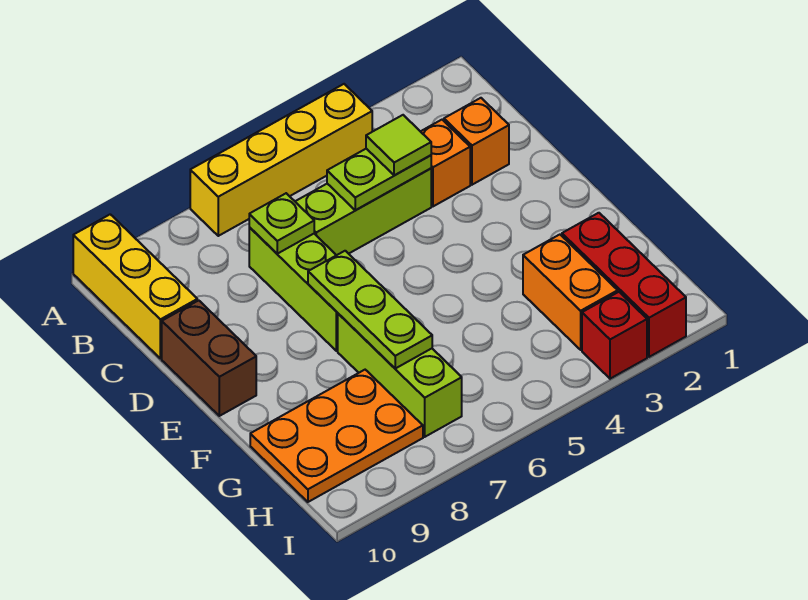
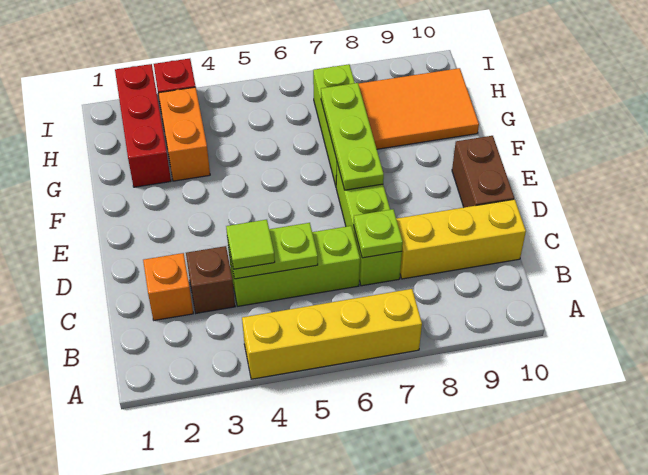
yellow 1x3 brick [73,214,197,359] -> yellow 1x3 brick turned to [396,199,526,279]
orange 1x1 brick [420,120,470,206] -> brown 1x1 brick [186,246,235,313]
orange 2x3 plate [250,370,423,502] -> orange 2x3 tile [358,68,479,149]

